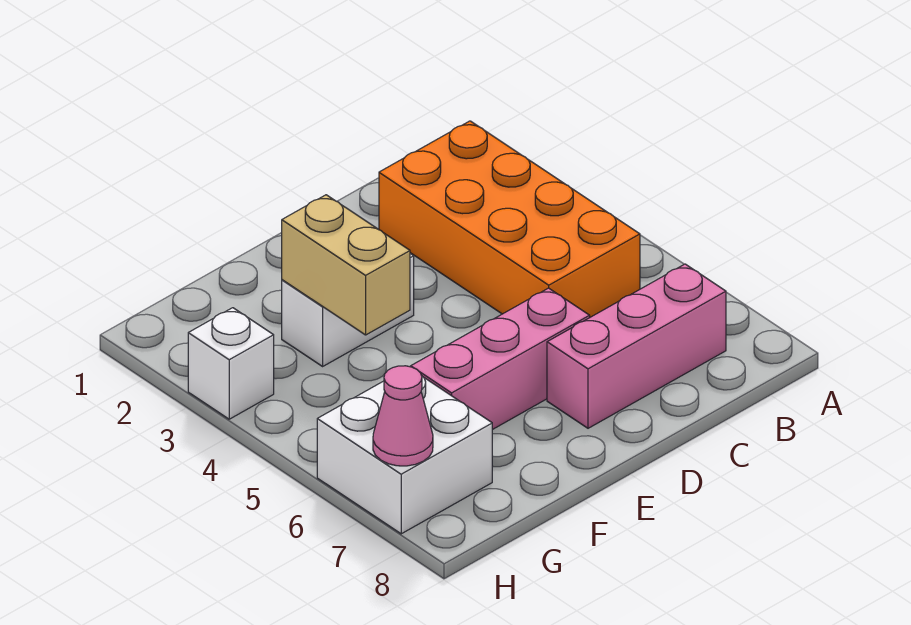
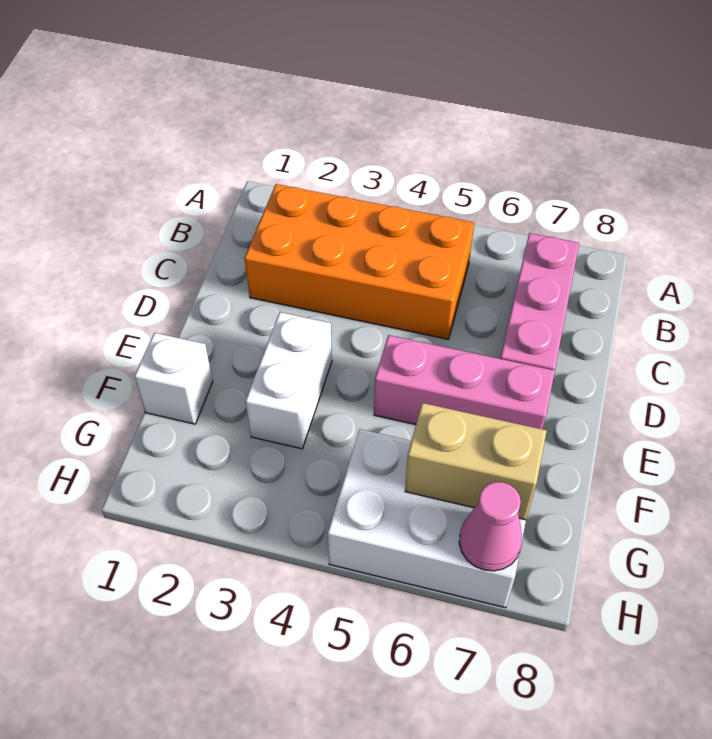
pink 1x3 brick [411,288,590,430] -> pink 1x3 brick turned to [374,335,555,429]
tan 1x2 brick [282,195,410,335] -> tan 1x2 brick moved to [405,403,547,520]
white 2x2 brick [317,376,492,534] -> white 2x3 brick [328,429,526,608]
white 1x1 brick [188,308,274,419] -> white 1x1 brick moved to [135,333,213,424]

